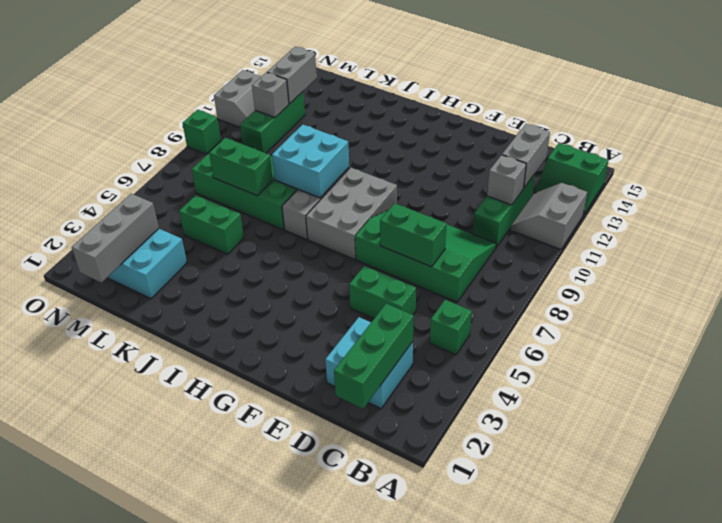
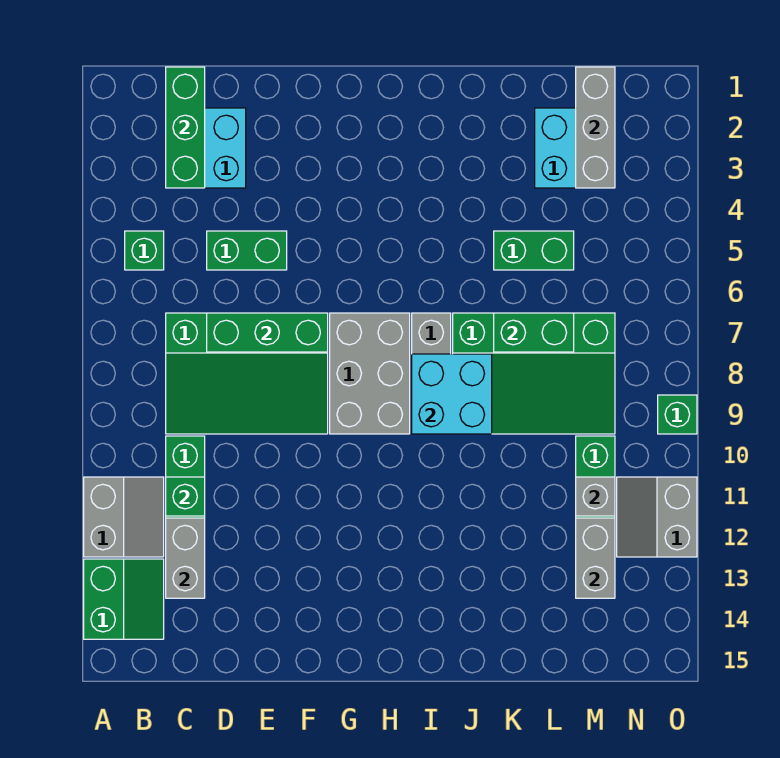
green 2x2 slope [534,143,609,215] -> green 2x2 slope turned to [84,559,164,639]
grey 1x1 brick [487,155,526,205] -> green 1x1 brick [166,477,205,516]
green 1x2 brick [380,203,446,267] -> green 1x3 brick [207,313,328,352]

